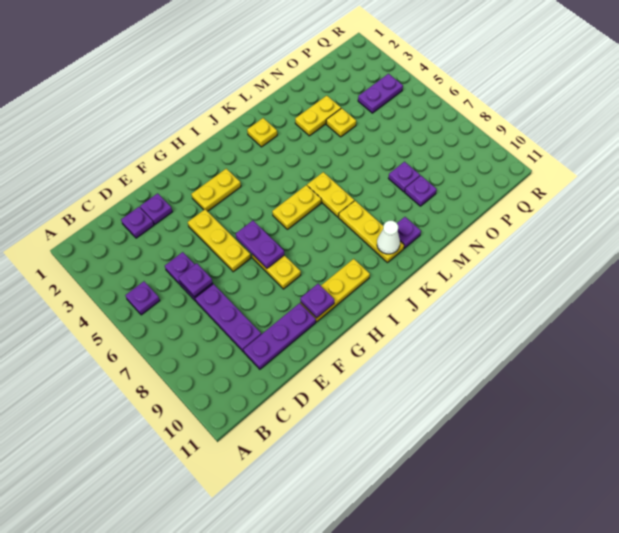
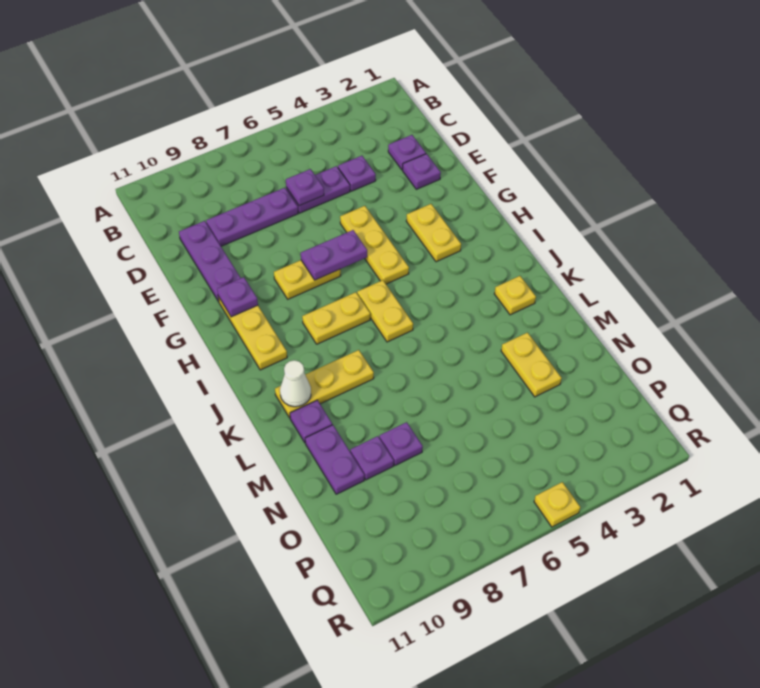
purple 1x1 plate [125,281,160,315] -> purple 1x1 plate moved to [338,156,376,191]
yellow 1x3 plate [188,209,251,272] -> yellow 1x3 plate turned to [340,206,409,284]
yellow 1x2 plate [307,172,354,217] -> yellow 1x2 plate moved to [302,292,370,344]
yellow 1x1 plate [326,108,356,137] -> yellow 1x1 plate moved to [534,482,580,527]
purple 1x2 plate [358,74,403,113] -> purple 1x2 plate moved to [305,425,364,494]

